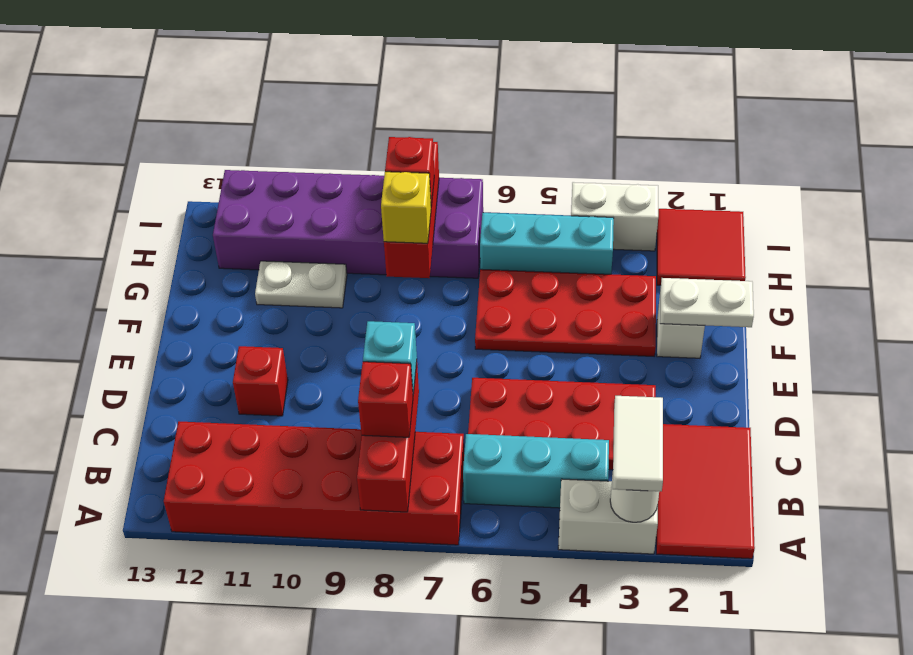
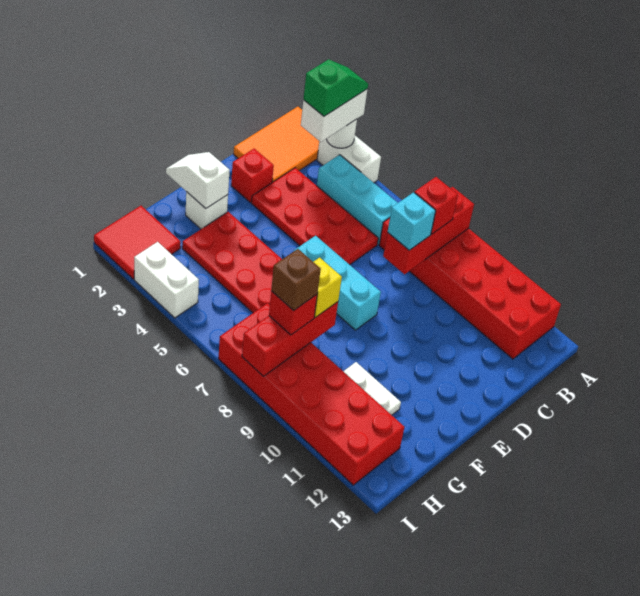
red 2x3 tile [656,424,755,559] -> orange 2x3 tile [234,107,319,182]
white 1x2 tile [613,396,663,491] -> white 1x2 brick [301,89,367,142]
none -> green 1x2 slope [303,59,368,116]
red 1x1 brick [233,346,288,416] -> red 1x1 brick moved to [231,149,274,202]
white 1x2 plate [660,278,754,327] -> white 1x2 slope [166,152,230,208]
cyan 1x3 brick [480,212,614,274] -> cyan 1x3 brick moved to [294,236,381,330]
purple 2x6 brick [213,170,483,278] -> red 2x6 brick [218,303,404,485]
none -> brown 1x1 brick [271,249,321,311]

